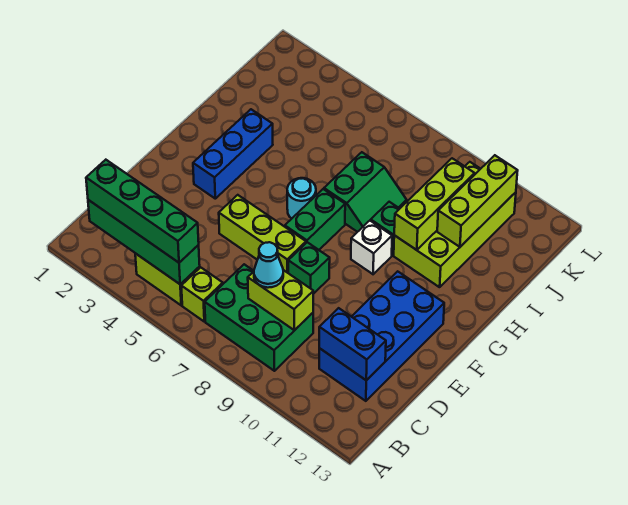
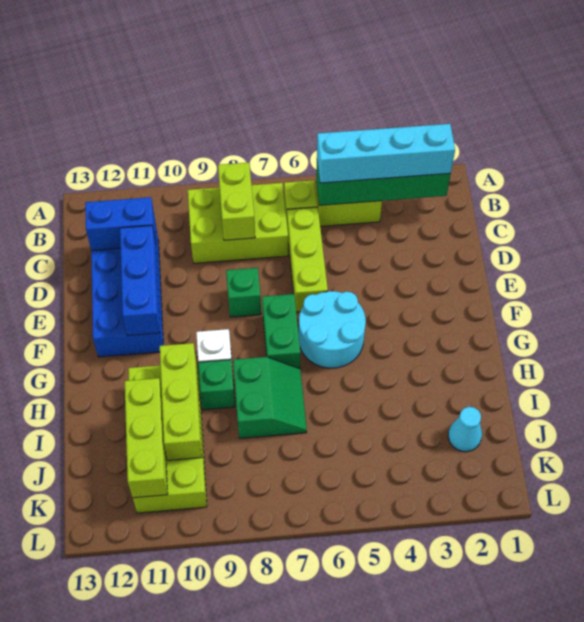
green 1x4 brick [86,160,199,263] -> cyan 1x4 brick [317,124,455,183]
green 2x3 brick [205,264,313,371] -> lime 2x3 brick [188,183,288,263]
lime 1x2 brick [248,270,313,330] -> lime 1x2 brick turned to [218,162,255,240]
cyan 1x1 cone [254,242,283,288] -> cyan 1x1 cone moved to [448,406,482,452]
lime 1x3 brick [219,195,306,273] -> lime 1x3 brick turned to [287,207,328,312]
blue 1x3 brick [193,109,273,199] -> blue 1x3 brick moved to [120,226,160,336]
cyan 1x1 round brick [287,178,316,219] -> cyan 2x2 round brick [299,291,366,368]
green 2x2 slope [324,152,407,232] -> green 2x2 slope turned to [233,357,307,438]

